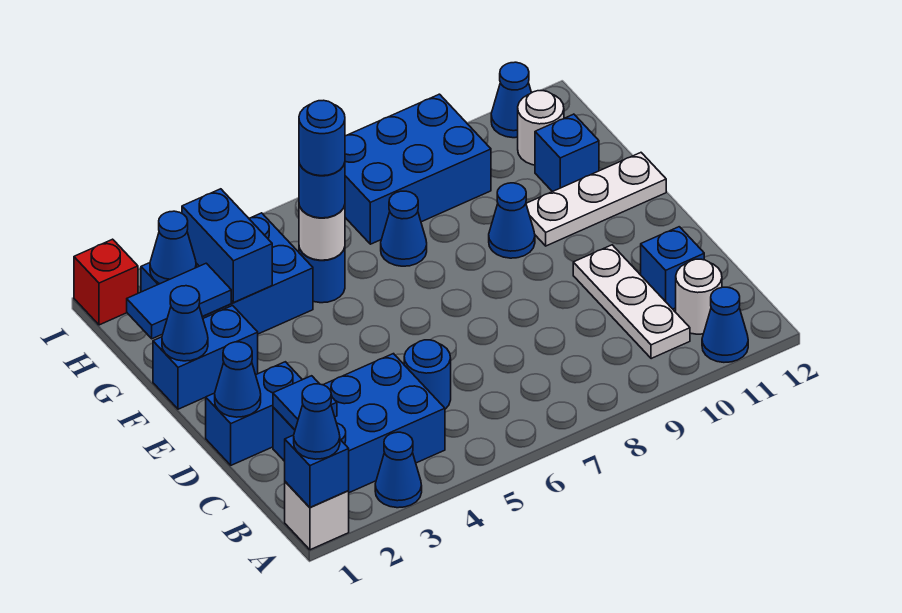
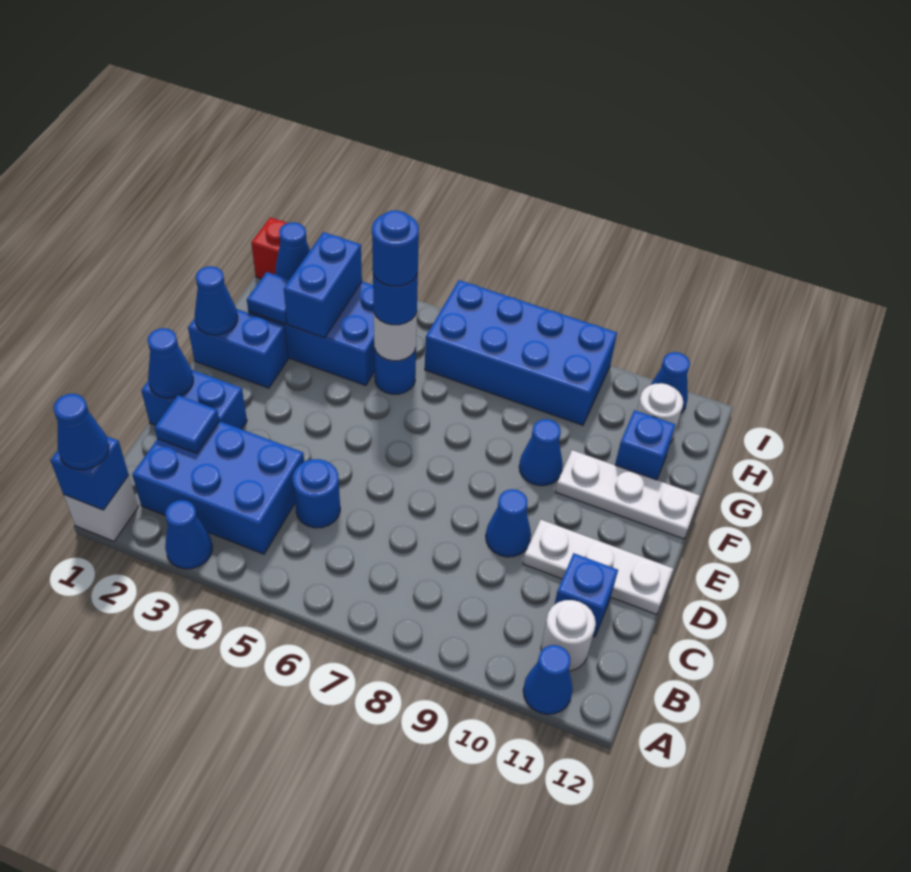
white 1x3 plate [573,245,690,359] -> white 1x3 plate turned to [523,520,673,615]
blue 1x2 tile [127,263,231,339] -> blue 1x1 tile [247,272,289,324]
blue 1x1 cone [381,191,427,266] -> blue 1x1 cone moved to [486,489,531,557]
blue 2x3 brick [345,94,491,244] -> blue 2x4 brick [425,280,617,425]

